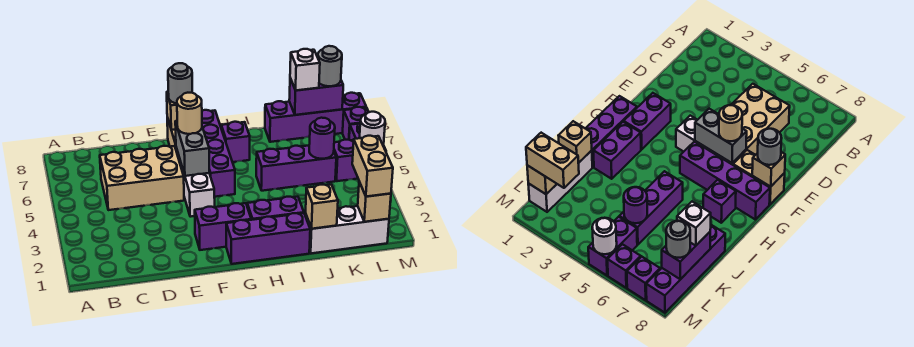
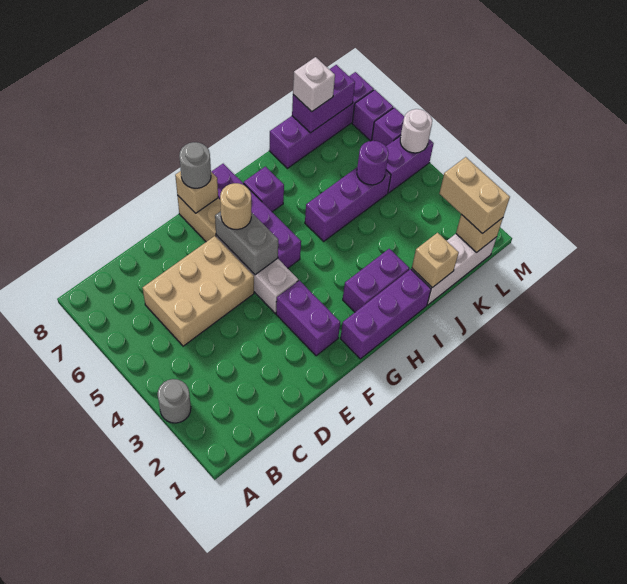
purple 1x2 brick [195,203,251,250] -> purple 1x2 brick turned to [276,280,340,356]
grey 1x1 round brick [318,46,342,86] -> grey 1x1 round brick moved to [158,379,191,423]

